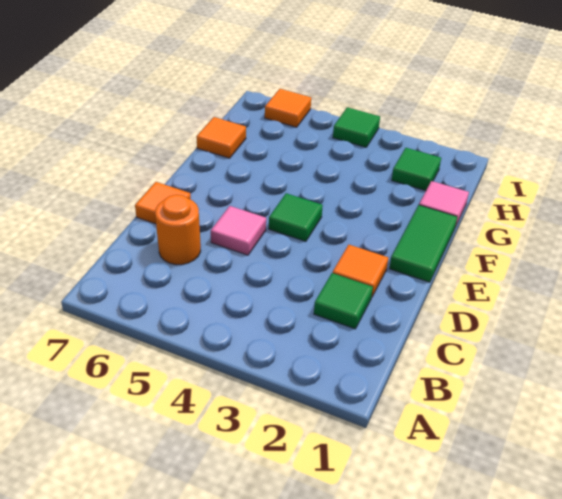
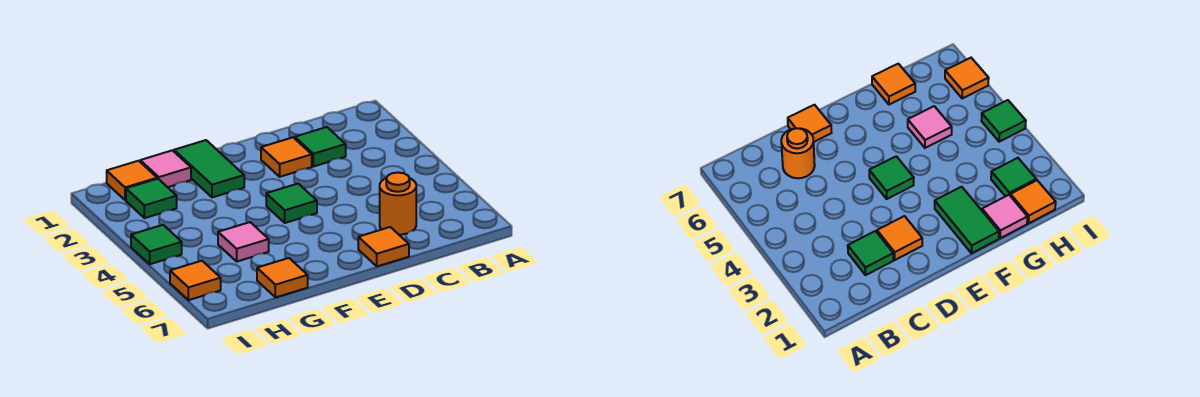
pink 1x1 tile [211,206,266,255] -> pink 1x1 tile moved to [218,222,269,261]
green 1x2 tile [389,205,457,282] -> green 1x2 tile turned to [174,140,244,197]
none -> orange 1x1 tile [107,161,157,200]

